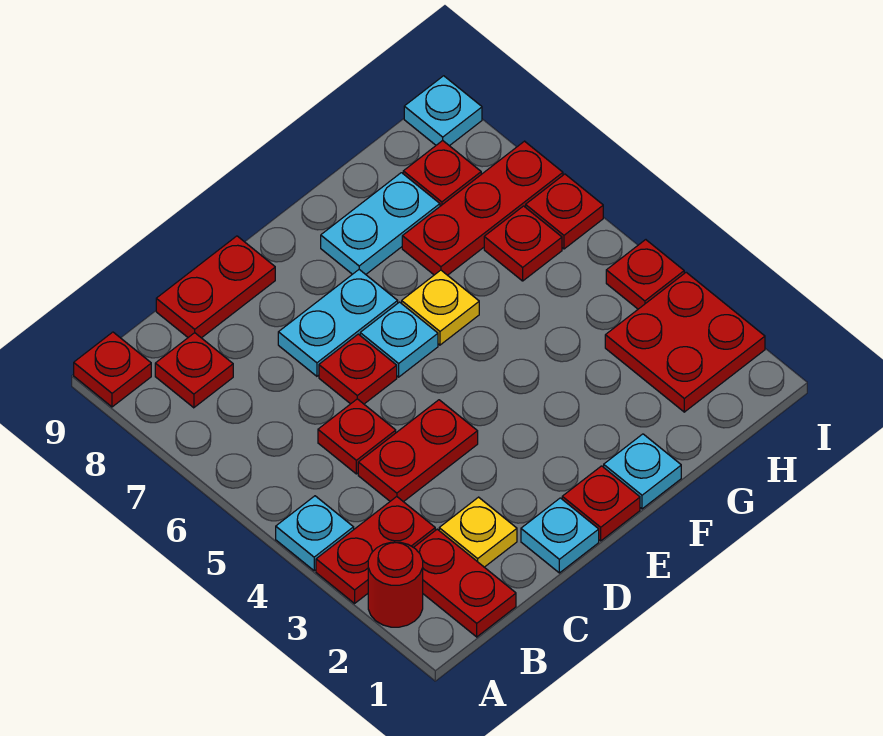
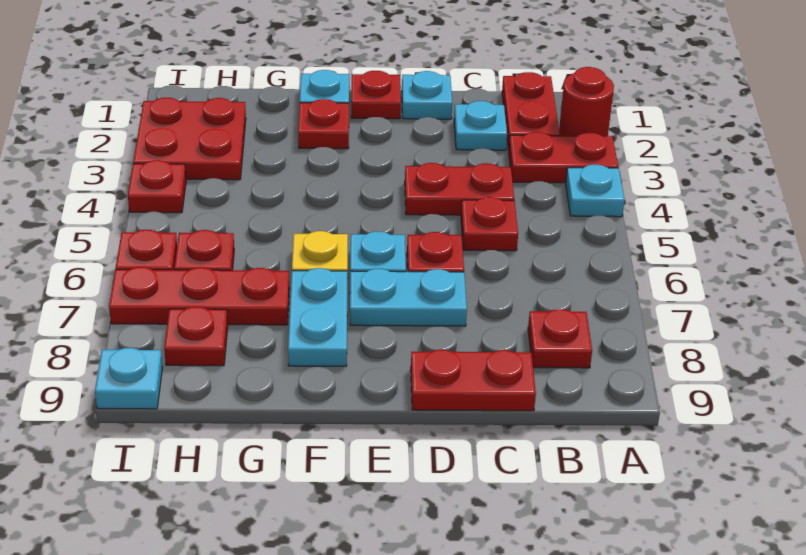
red 1x1 plate [74,332,151,407] -> red 1x1 plate moved to [298,99,349,149]
yellow 1x1 plate [439,497,517,567] -> cyan 1x1 plate [454,101,507,150]
cyan 1x2 plate [321,173,440,274] -> cyan 1x2 plate turned to [288,268,348,366]

